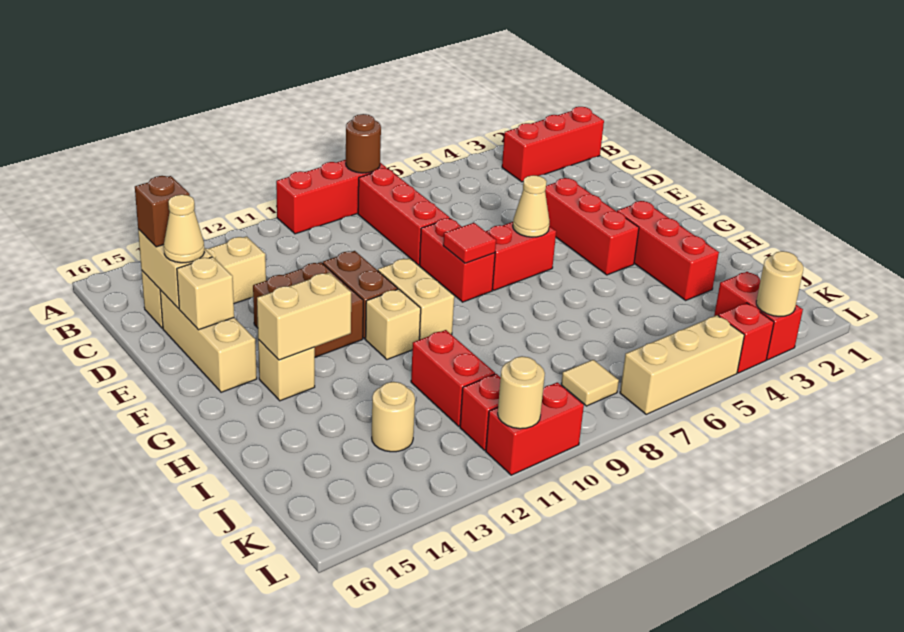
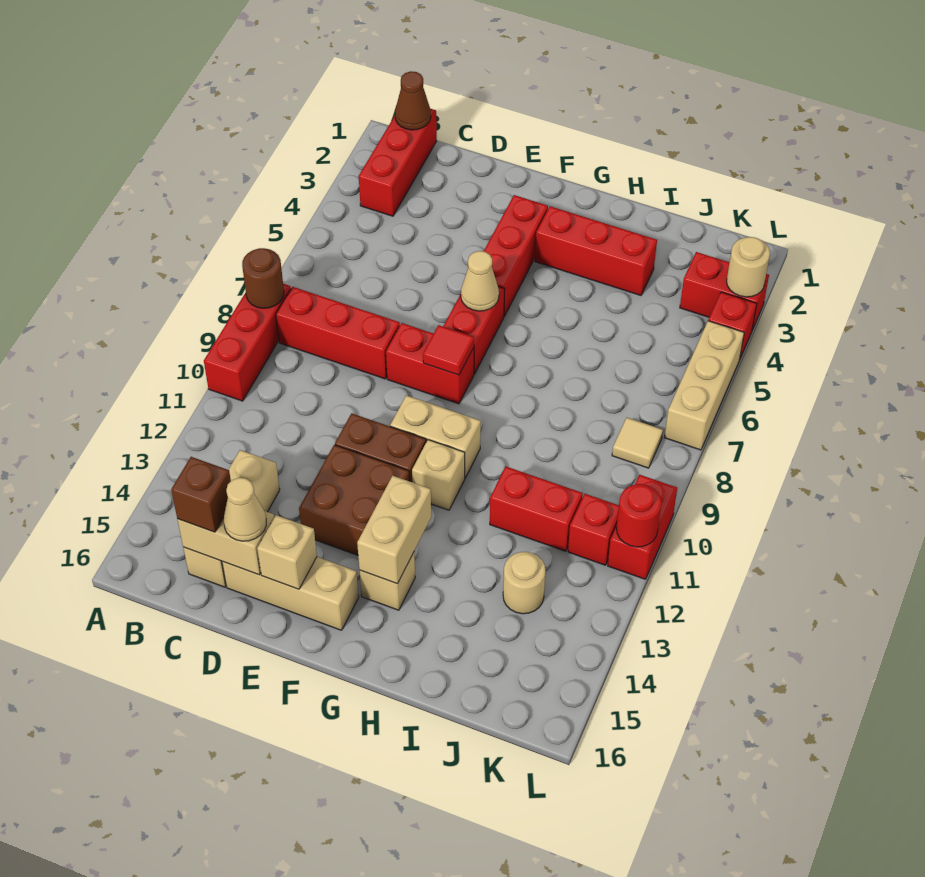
none -> brown 1x1 cone [395,71,431,130]
red 1x3 brick [545,178,639,275] -> red 1x3 brick turned to [484,195,548,316]
tan 1x1 round brick [498,356,545,429] -> red 1x1 round brick [616,484,662,547]

